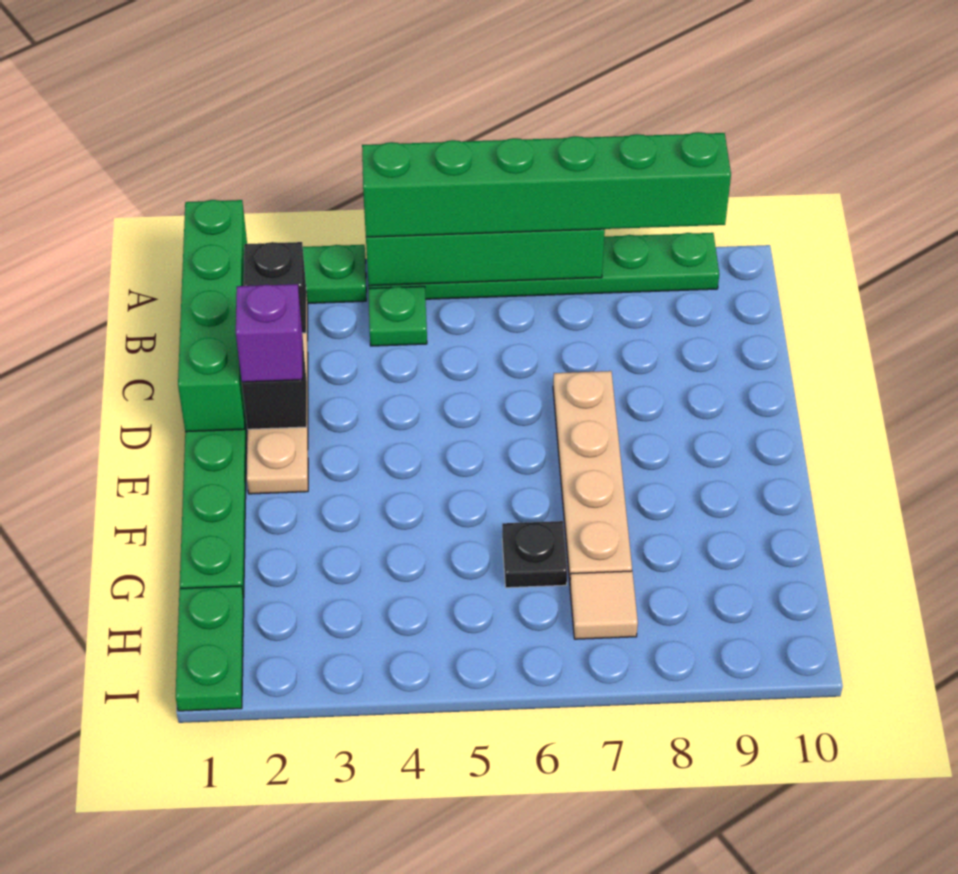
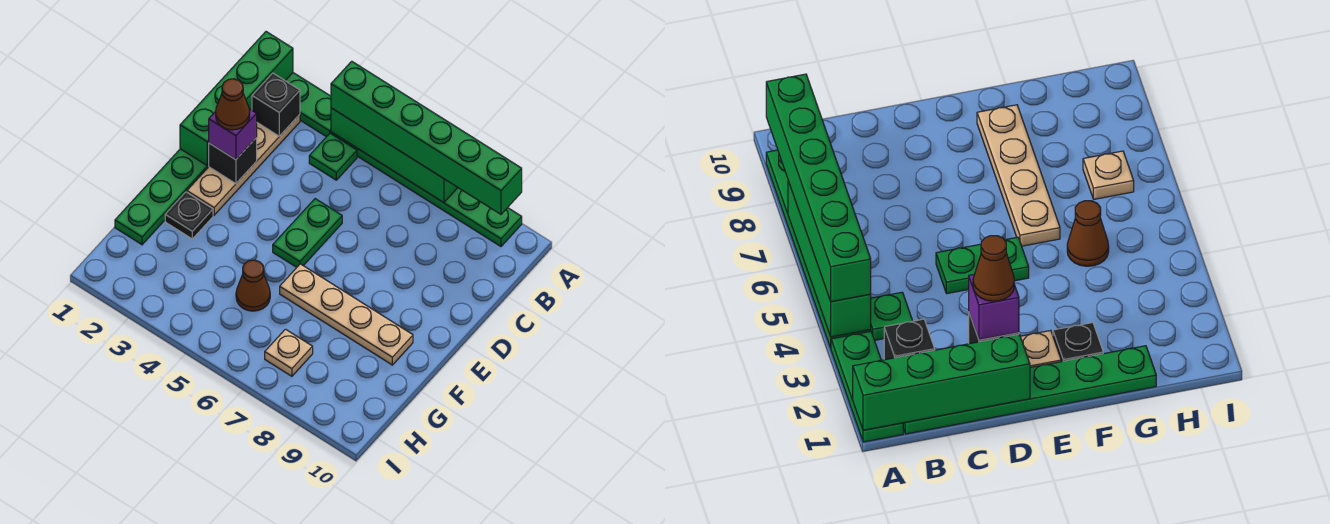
none -> brown 1x1 cone [216,79,250,130]
tan 1x4 plate [553,371,632,582] -> tan 1x4 plate turned to [280,264,413,365]
none -> brown 1x1 cone [236,260,270,311]
black 1x1 plate [502,521,567,588] -> black 1x1 plate moved to [165,192,213,239]
green 1x2 plate [176,586,244,711] -> green 1x2 plate moved to [273,199,342,267]
tan 1x1 tile [570,571,638,639] -> tan 1x1 plate [265,329,313,376]

